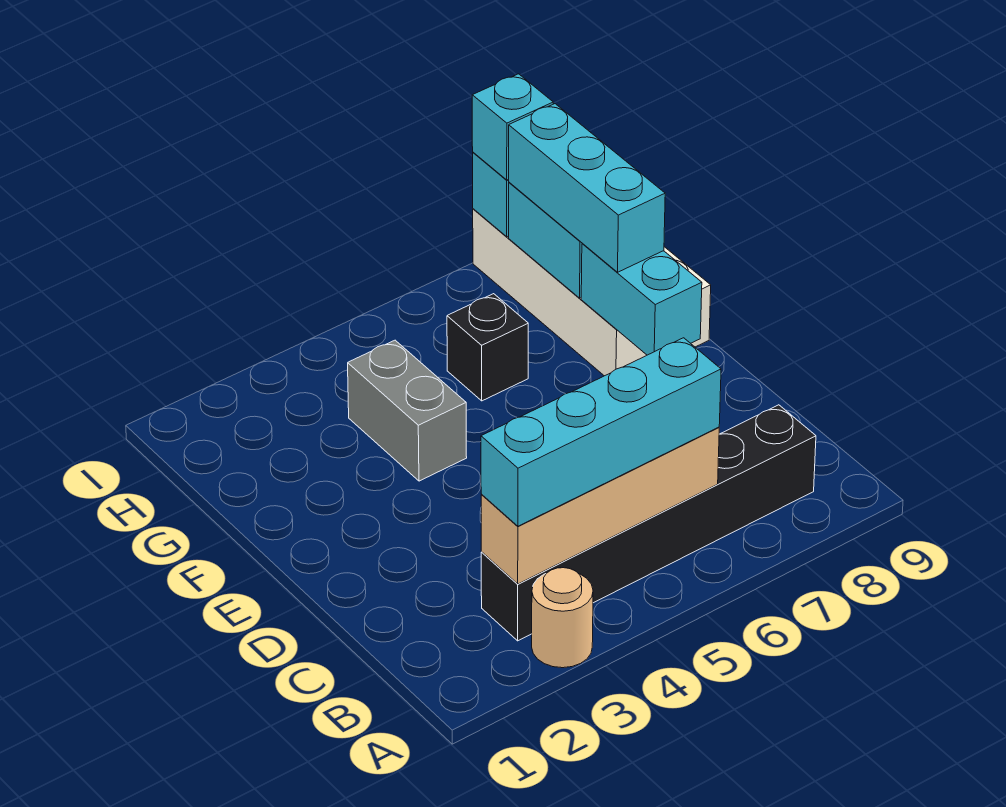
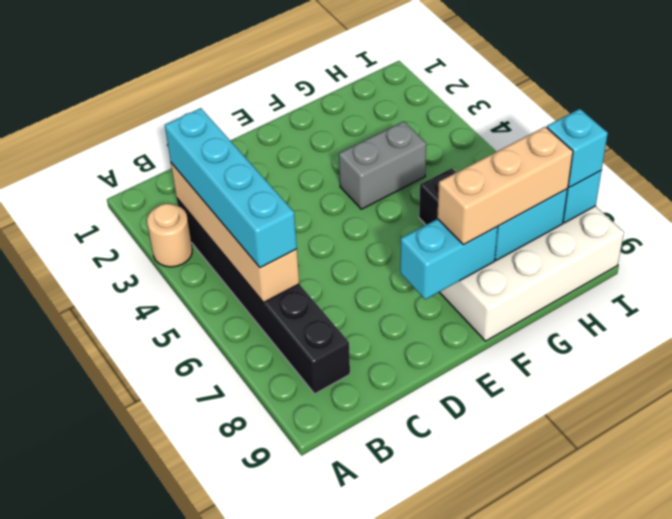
cyan 1x3 brick [509,104,665,272] -> tan 1x3 brick [437,127,573,245]

